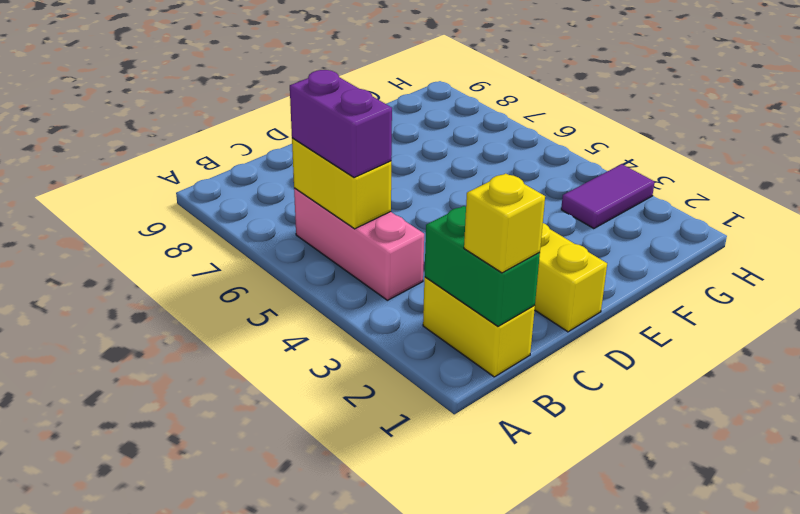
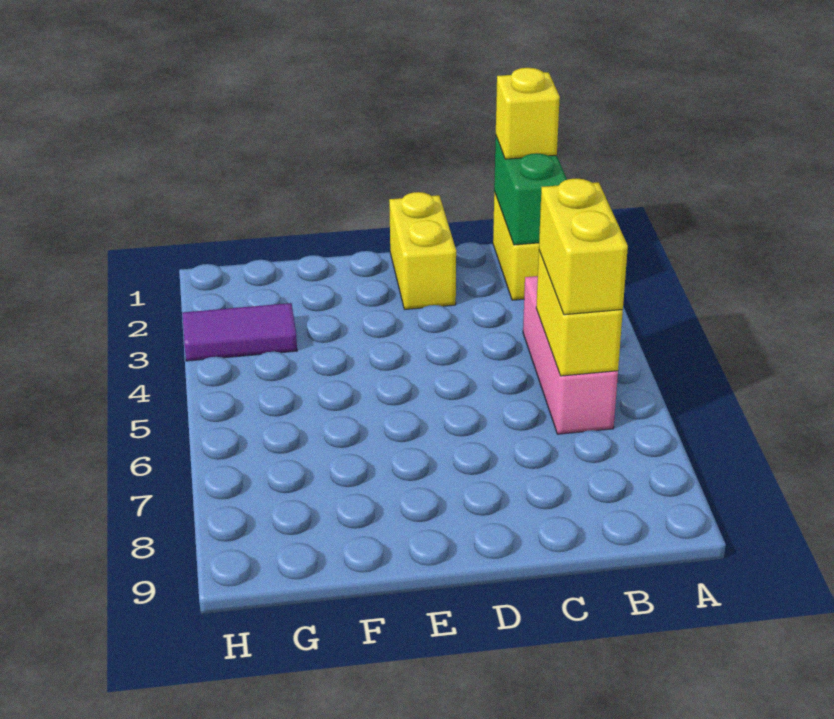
purple 1x2 brick [290,70,392,178] -> yellow 1x2 brick [539,178,628,315]

